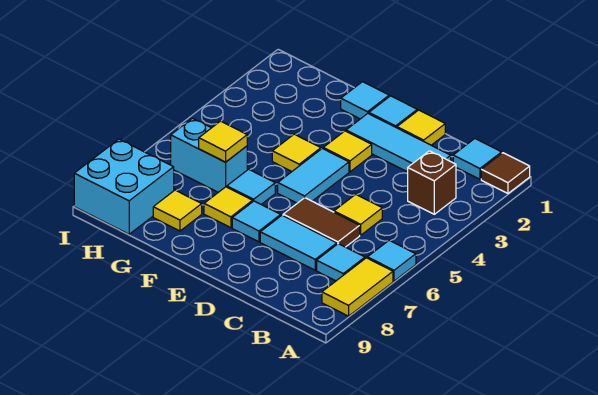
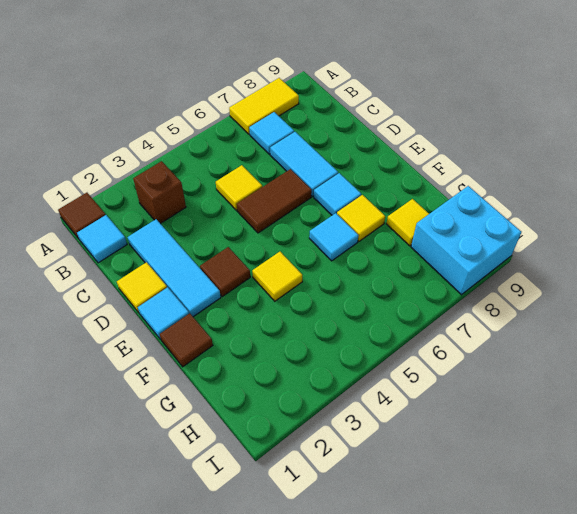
cyan 1x1 tile [367,240,416,281] -> none
brown 1x2 tile [283,198,360,247] -> brown 1x2 tile turned to [237,169,312,233]
yellow 1x1 tile [323,131,372,172] -> brown 1x1 tile [200,247,250,297]
cyan 1x2 tile [278,148,349,203] -> none
cyan 1x1 tile [341,82,389,119] -> brown 1x1 tile [160,313,213,367]
cyan 1x2 brick [171,118,247,192] -> none
yellow 1x1 tile [199,121,247,162] -> none

